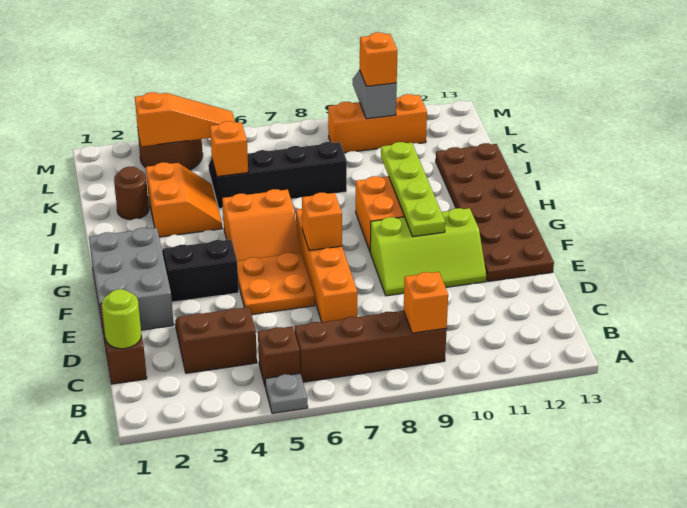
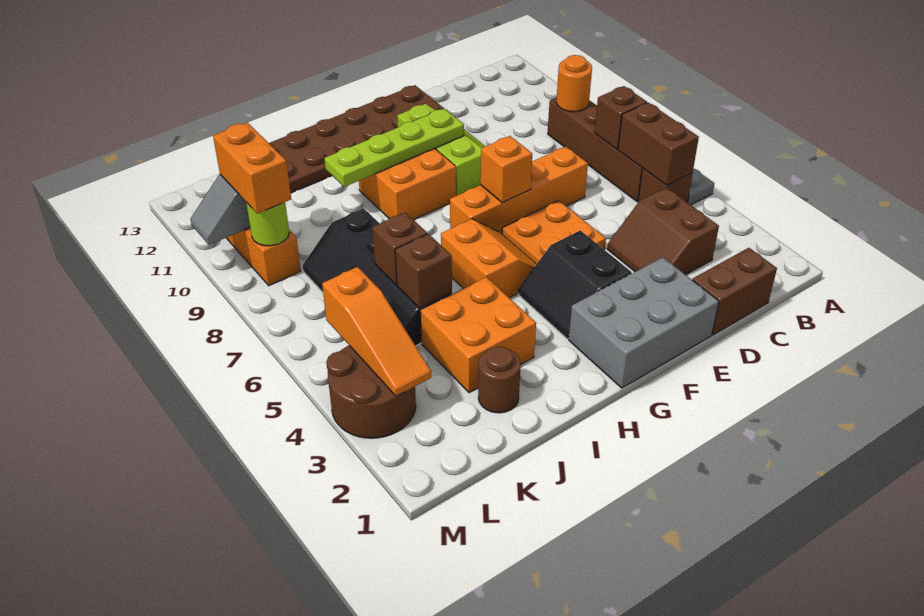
none -> brown 1x2 brick [618,103,699,185]
none -> brown 1x1 brick [594,86,647,149]
orange 1x1 brick [404,272,448,333] -> orange 1x1 round brick [556,55,592,112]
lime 1x1 round brick [102,289,141,349] -> lime 1x1 round brick moved to [246,202,289,246]
orange 2x2 slope [146,162,222,237] -> orange 2x2 brick [421,277,536,393]
orange 1x1 brick [210,121,248,177] -> brown 1x1 brick [395,234,452,308]
none -> brown 1x1 brick [372,212,427,285]
orange 1x3 slope [135,92,235,146] -> orange 1x3 slope turned to [322,267,431,396]
orange 1x1 brick [360,32,397,86] -> orange 1x2 brick [213,122,291,214]

